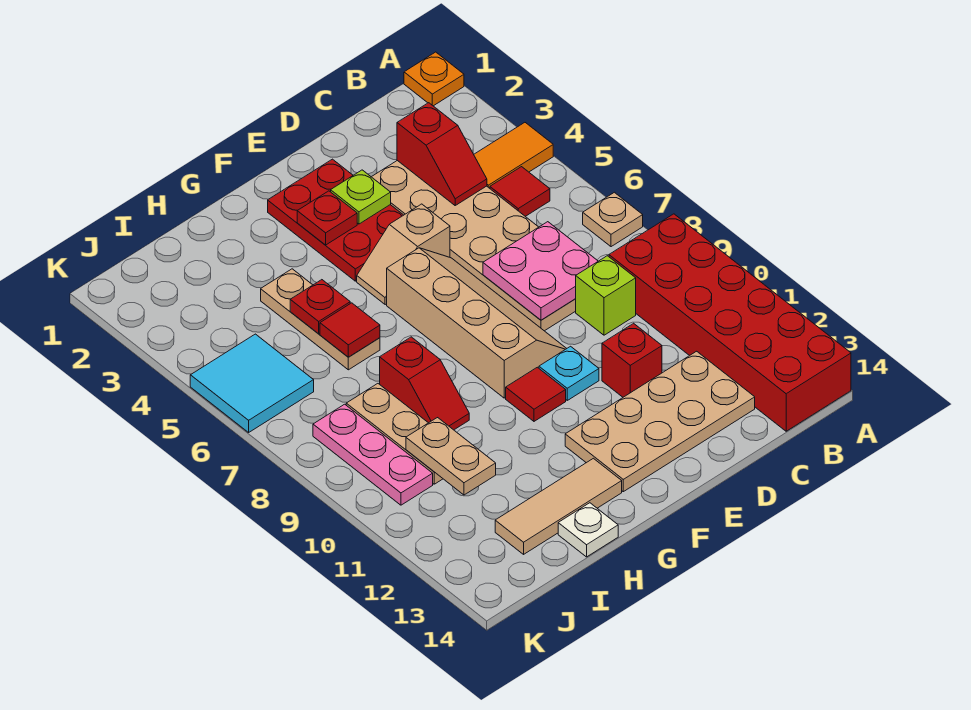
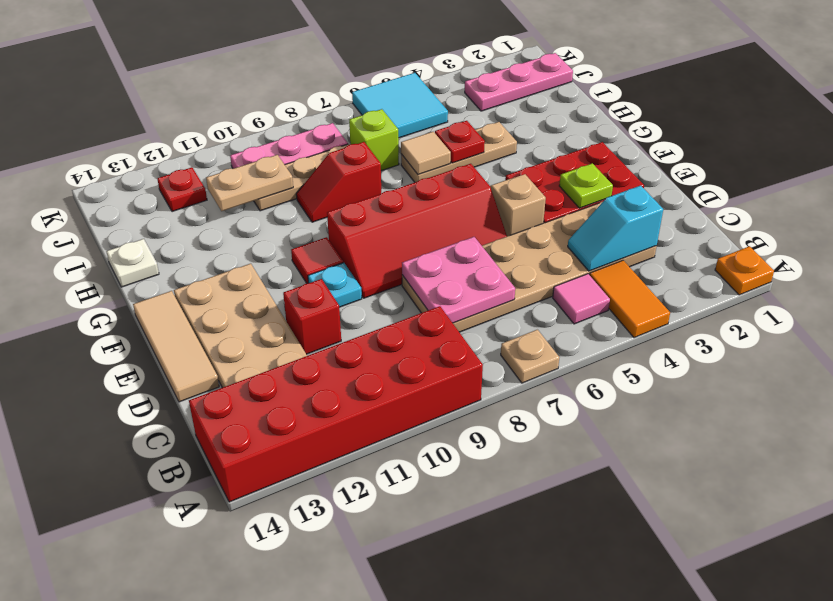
red 1x1 tile [490,167,550,216] -> pink 1x1 tile [553,274,610,324]
red 1x2 slope [397,103,487,205] -> cyan 1x2 slope [568,186,663,271]
lime 1x1 brick [576,256,636,335] -> lime 1x1 brick moved to [349,109,399,171]
tan 2x4 slope [387,248,567,398] -> red 2x4 slope [327,164,507,298]
red 1x1 plate [297,191,357,245] -> red 1x1 plate moved to [157,167,207,212]
tan 1x3 tile [495,458,622,554] -> tan 1x3 tile moved to [133,291,219,402]
red 1x1 tile [320,303,380,357] -> tan 1x1 tile [401,132,451,174]
none -> pink 1x3 plate [465,53,573,111]

